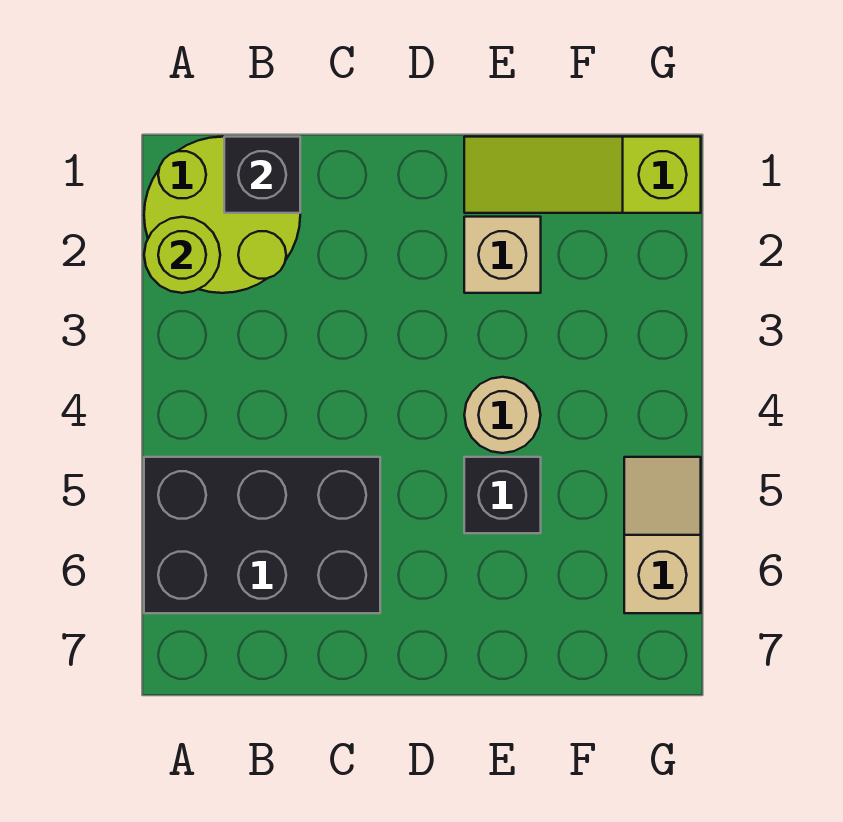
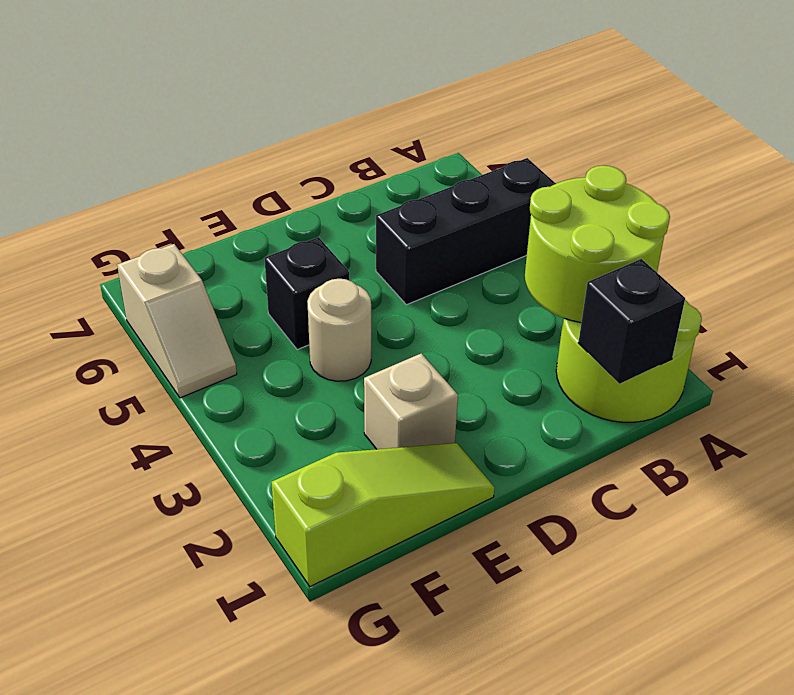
lime 1x1 round brick [144,217,220,293] -> lime 2x2 round brick [525,165,670,323]
black 2x3 brick [144,457,380,613] -> black 1x3 brick [376,158,556,305]

